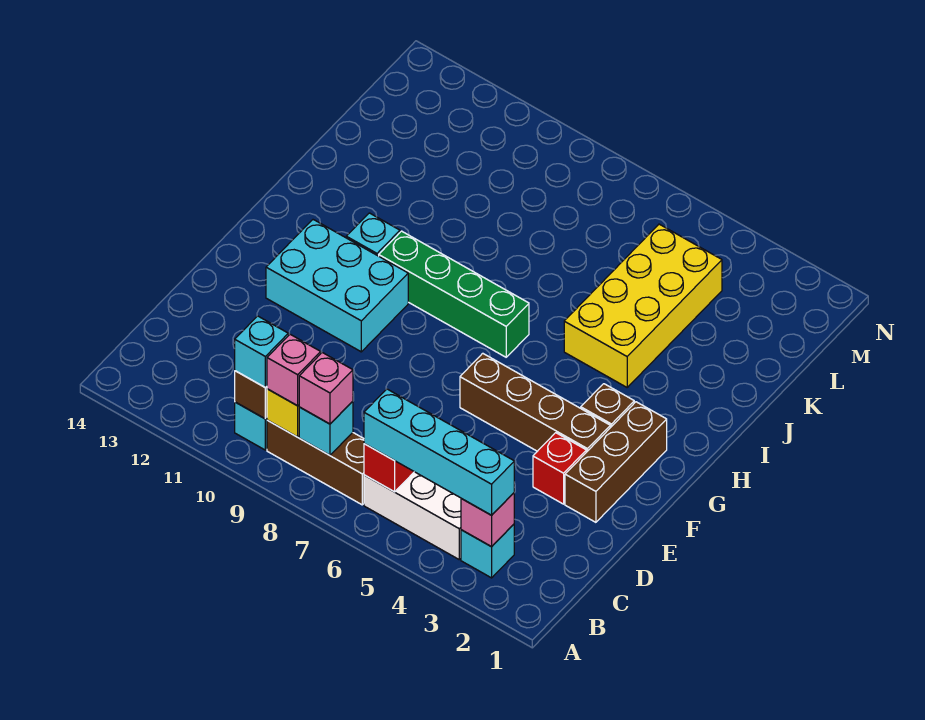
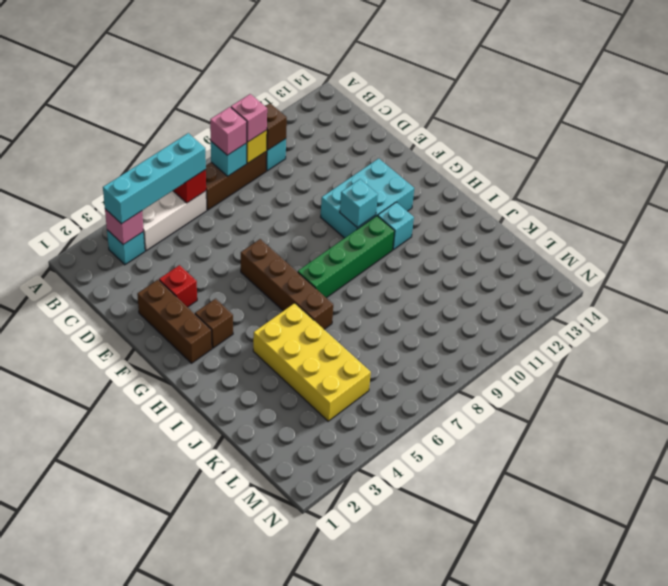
cyan 1x1 brick [235,316,288,388] -> cyan 1x1 brick moved to [340,179,378,228]
brown 1x4 brick [460,353,610,452] -> brown 1x4 brick turned to [241,239,333,329]

